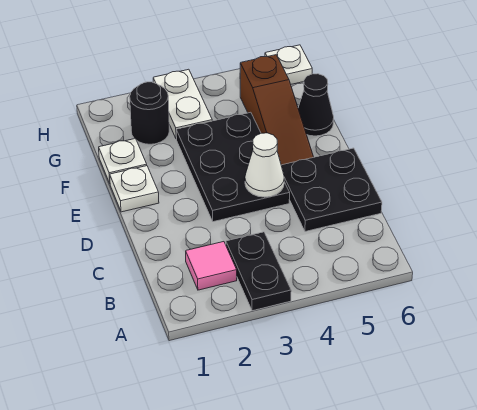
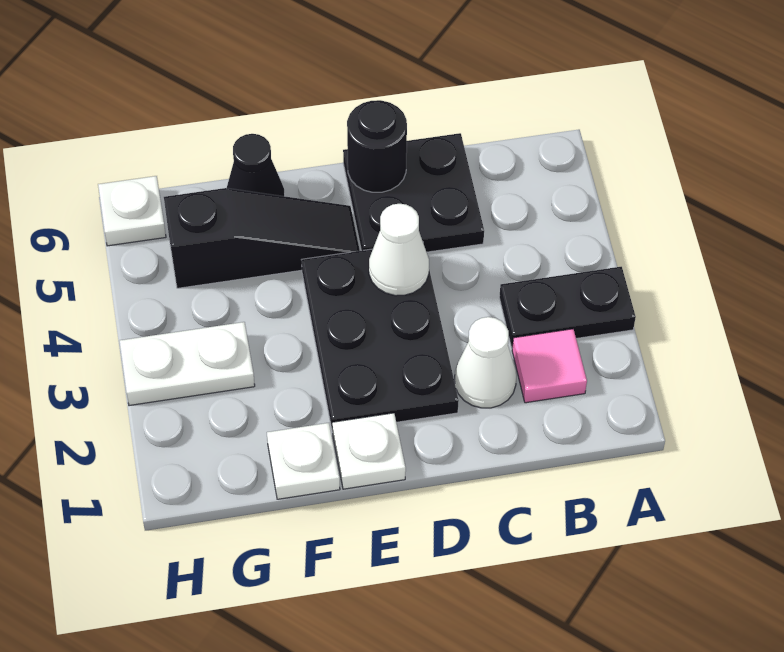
none -> white 1x1 cone [455,317,516,408]
black 2x3 plate [176,112,290,222] -> black 2x3 plate turned to [302,249,459,432]
brown 1x3 slope [240,55,313,165] -> black 1x3 slope [164,188,360,288]
black 1x1 round brick [130,82,169,144] -> black 1x1 round brick moved to [347,100,407,192]

